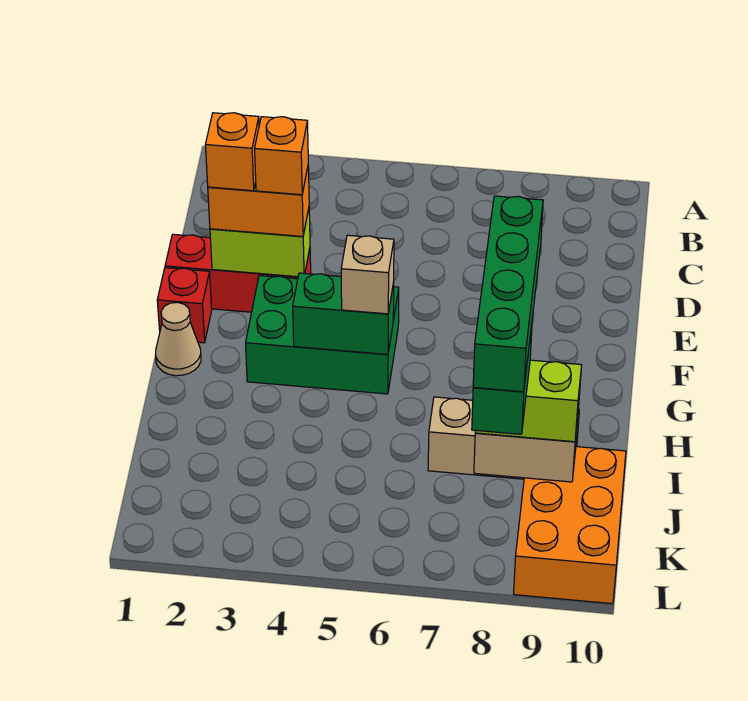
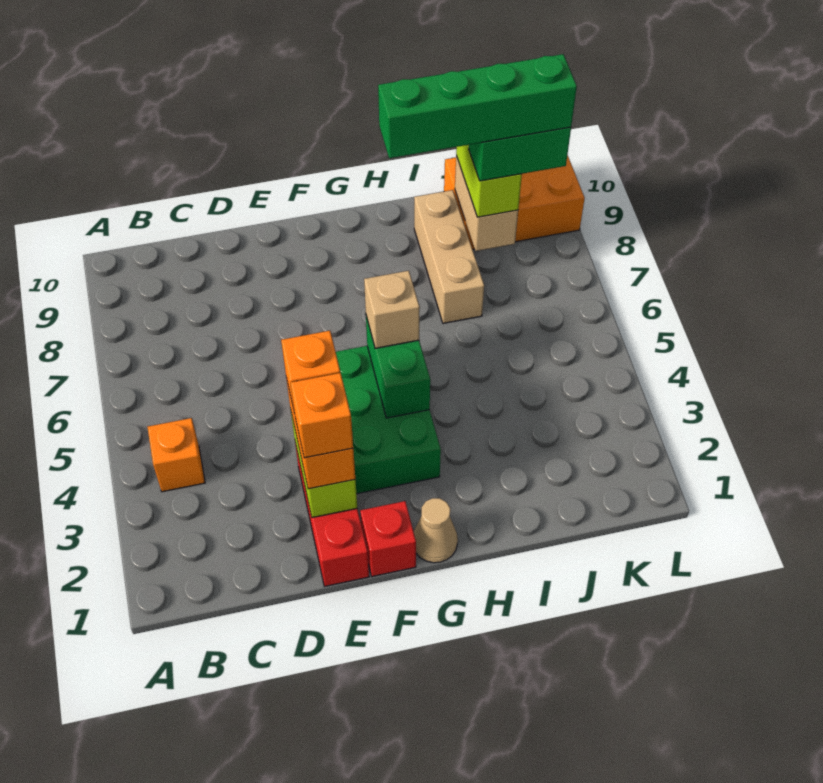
none -> orange 1x1 brick [148,418,205,492]

